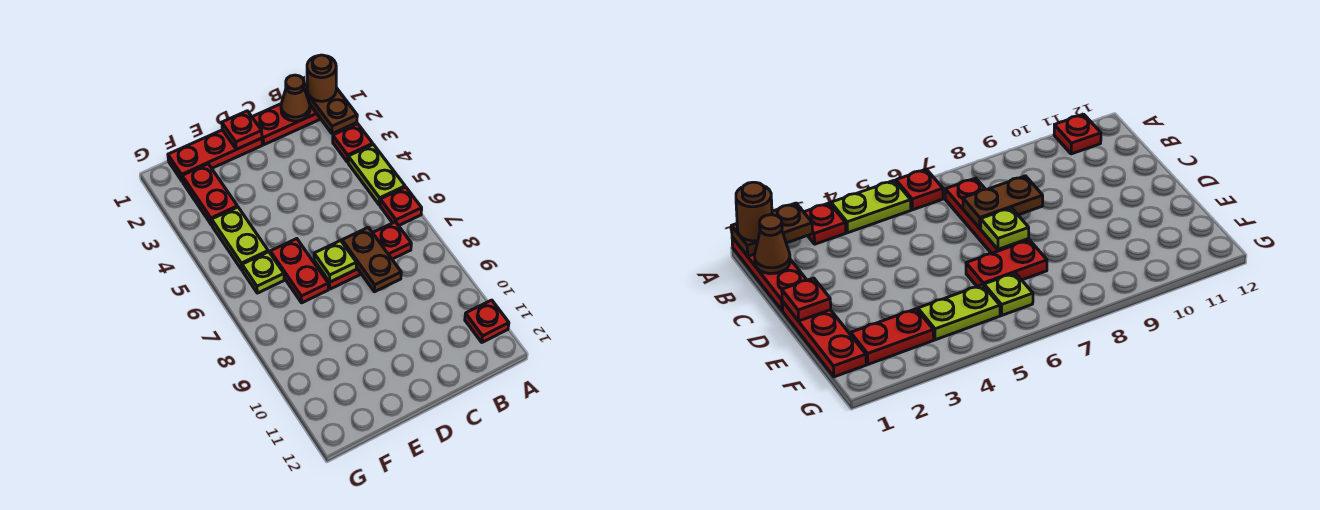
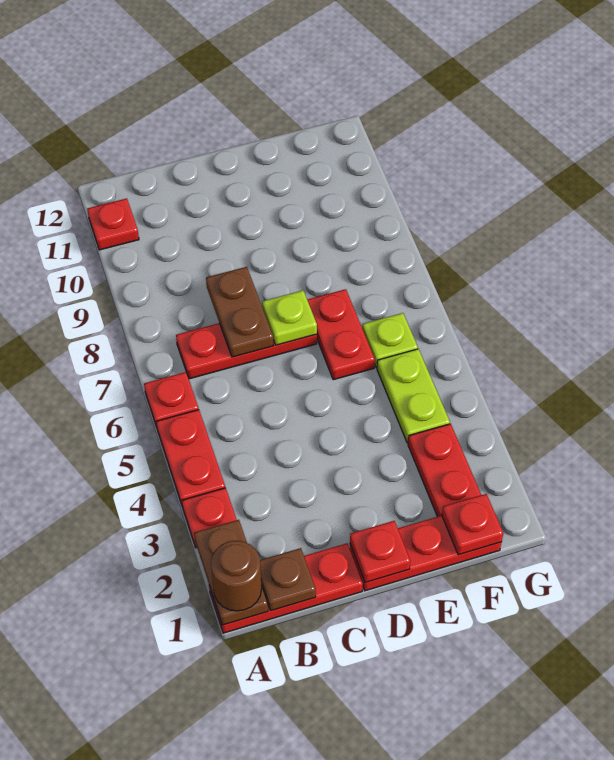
lime 1x2 plate [348,145,405,205] -> red 1x2 plate [156,410,225,507]
brown 1x1 cone [281,75,310,121] -> brown 1x1 plate [260,548,316,611]
none -> red 1x1 plate [442,494,503,555]

